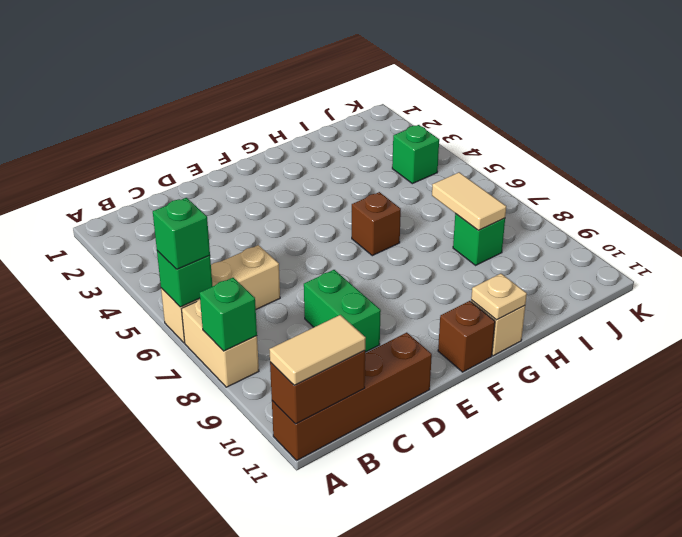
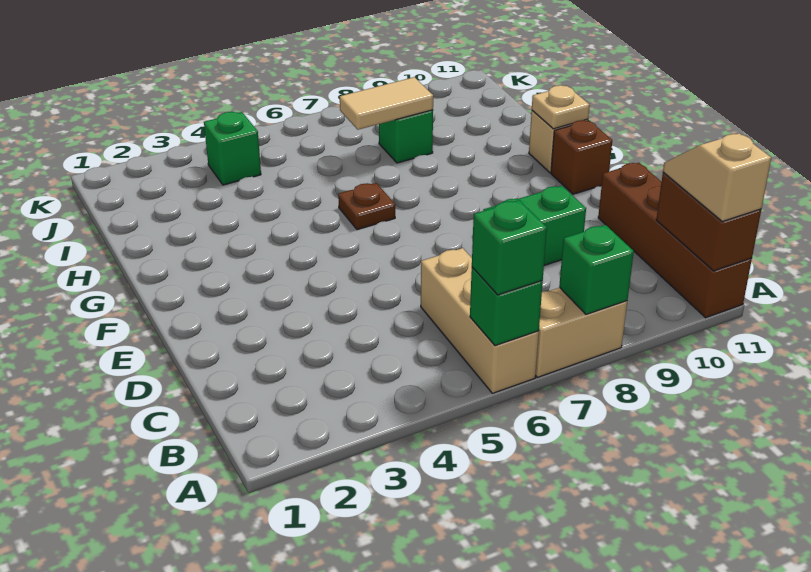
tan 1x2 tile [269,315,366,385] -> tan 1x2 slope [663,133,771,221]
brown 1x1 brick [352,192,401,256] -> brown 1x1 plate [338,183,395,230]

